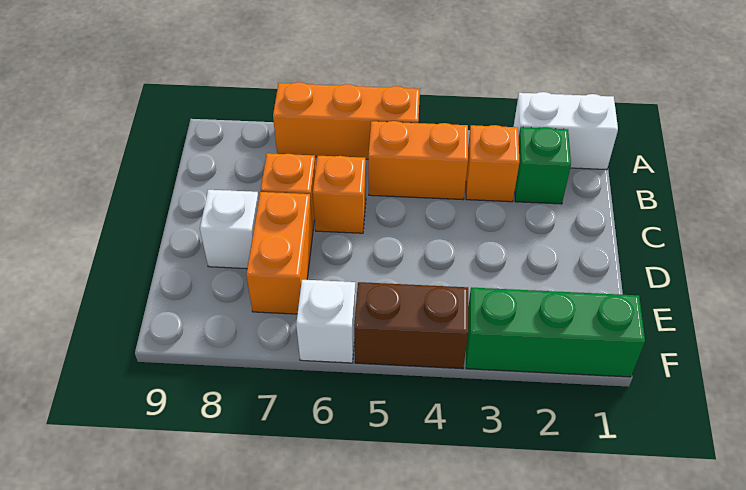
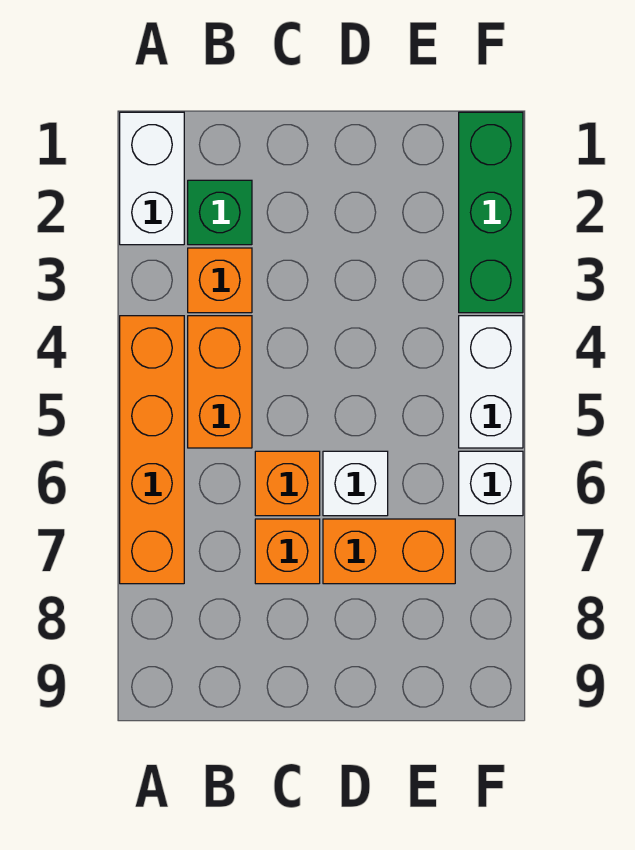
orange 1x3 brick [273,82,420,159] -> orange 1x4 brick [120,316,184,584]
white 1x1 brick [200,190,259,269] -> white 1x1 brick moved to [323,451,388,516]
brown 1x2 brick [354,282,468,369] -> white 1x2 brick [459,316,523,448]

